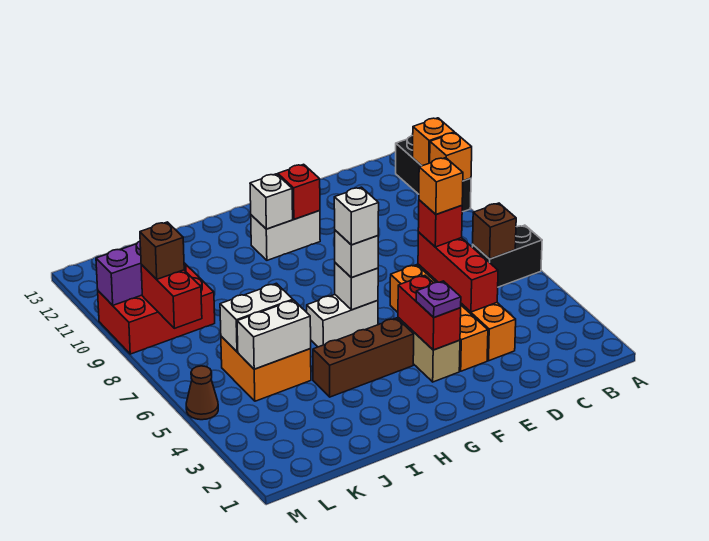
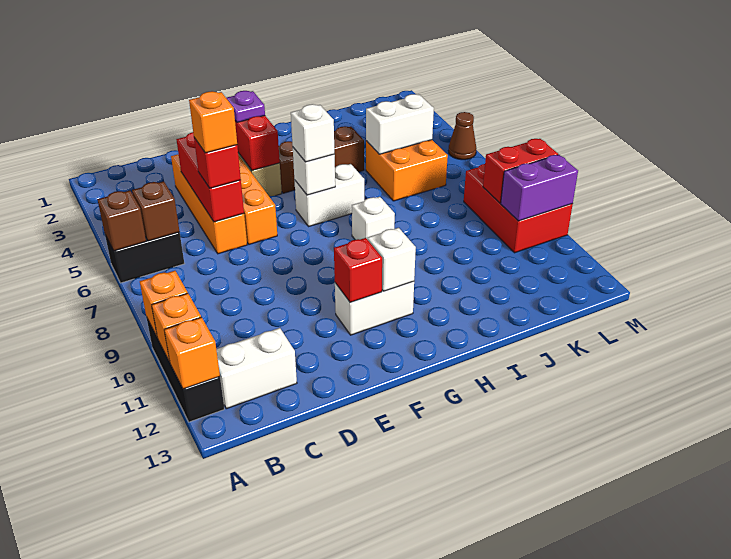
none -> orange 1x1 brick [164,317,220,389]
white 1x1 brick [334,187,379,245] -> white 1x1 brick moved to [352,197,395,240]
white 1x2 brick [220,283,293,352] -> white 1x2 brick moved to [216,328,297,409]
red 2x3 brick [98,263,215,354] -> red 2x3 brick turned to [464,164,573,253]
red 1x2 brick [141,265,202,328] -> red 1x2 brick turned to [483,139,558,203]
brown 1x1 brick [140,222,184,279] -> brown 1x1 brick moved to [97,191,146,251]

